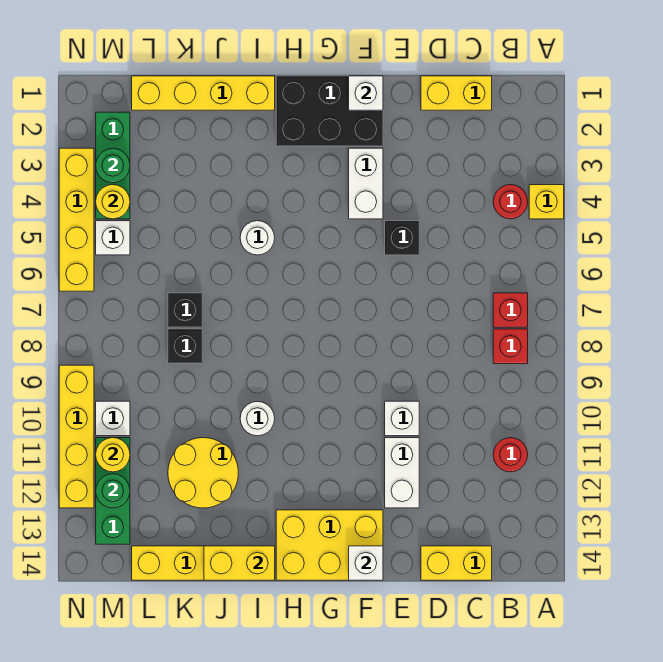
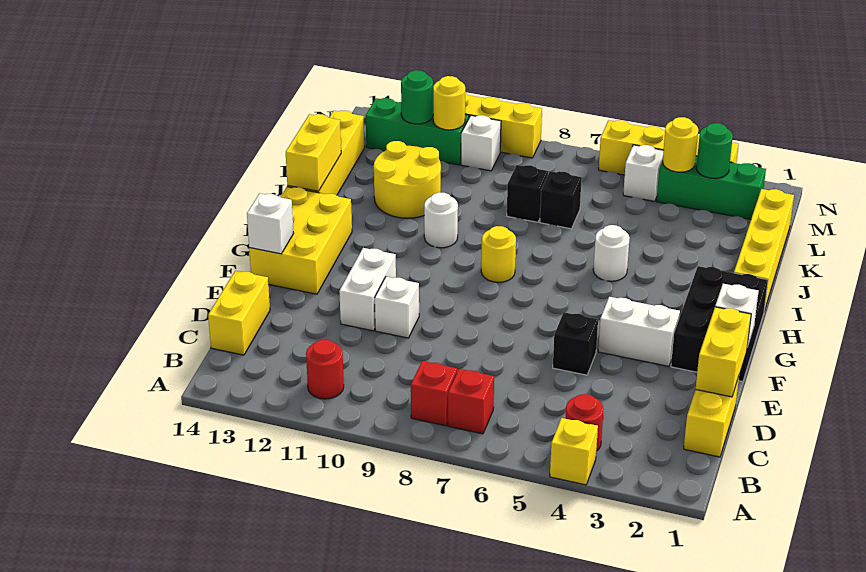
none -> yellow 1x2 brick [696,307,751,397]
white 1x2 brick [385,438,419,508] -> white 1x2 brick turned to [339,248,396,331]
none -> yellow 1x1 round brick [481,226,516,282]

